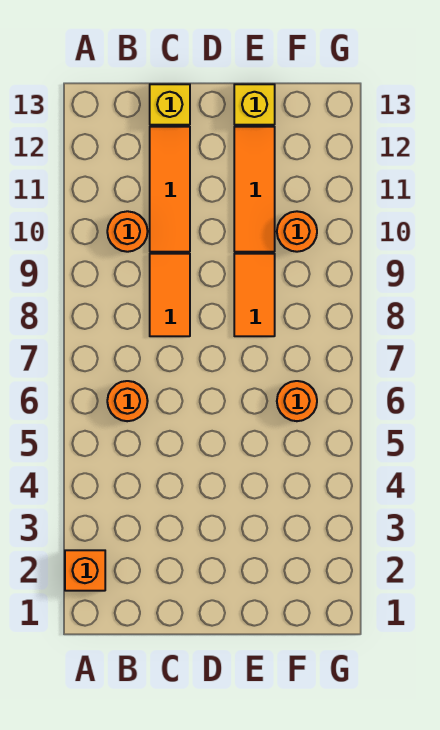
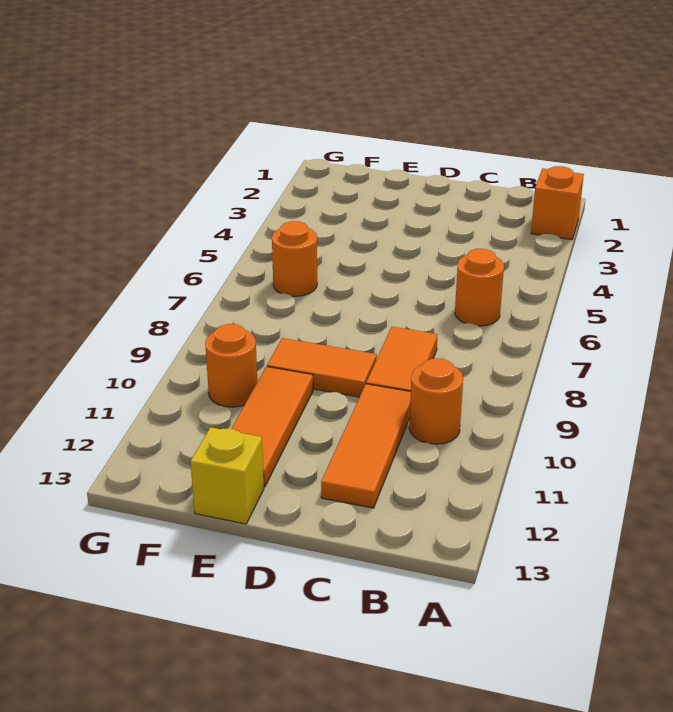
yellow 1x1 brick [150,84,190,125] -> none
orange 1x2 tile [234,254,275,336] -> orange 1x2 tile turned to [267,338,377,397]

